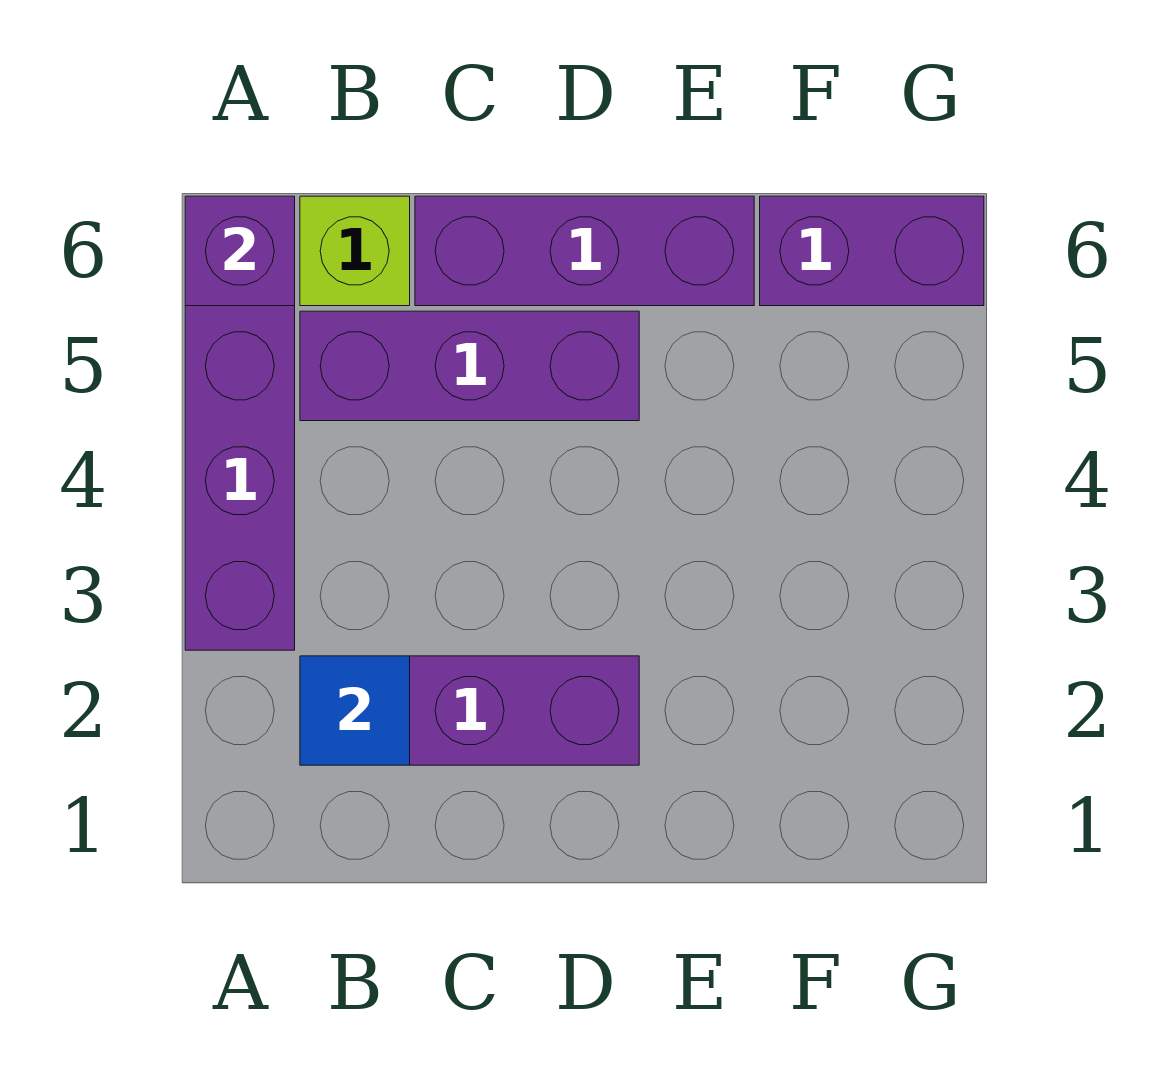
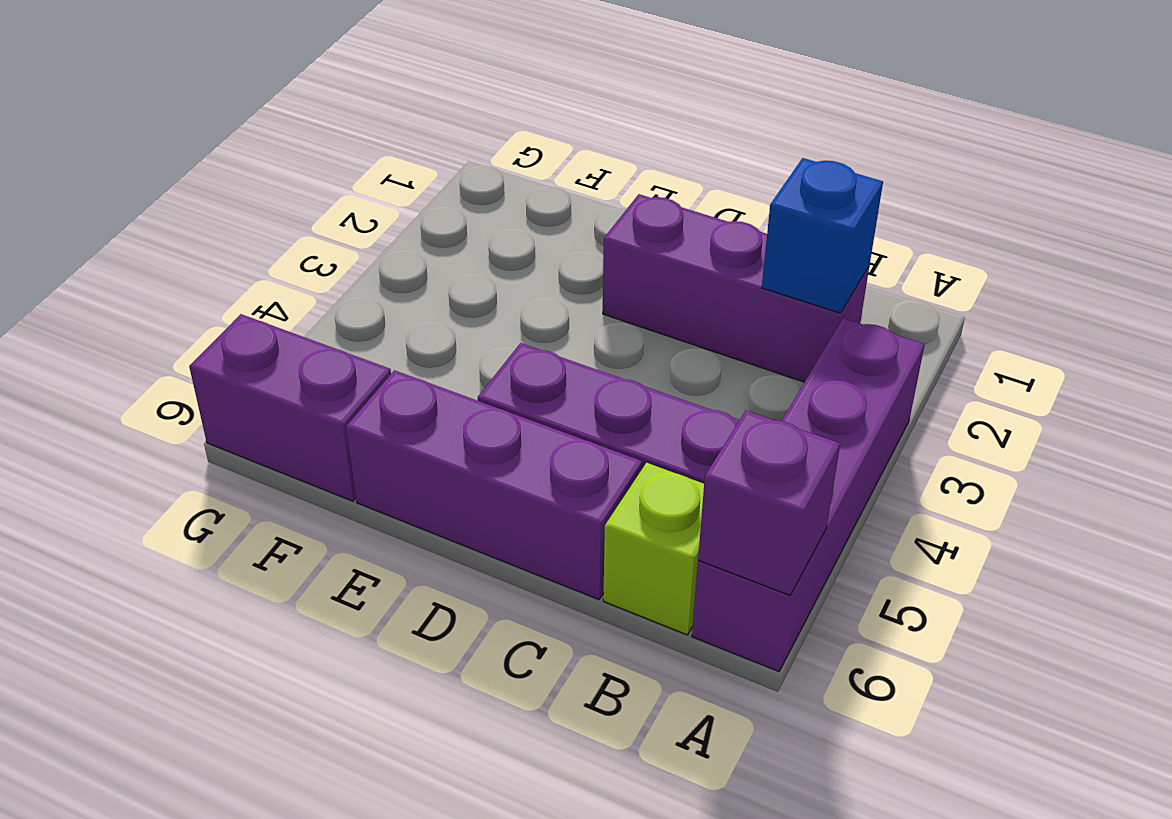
blue 1x1 tile [300,656,410,765] -> blue 1x1 brick [762,158,883,313]

